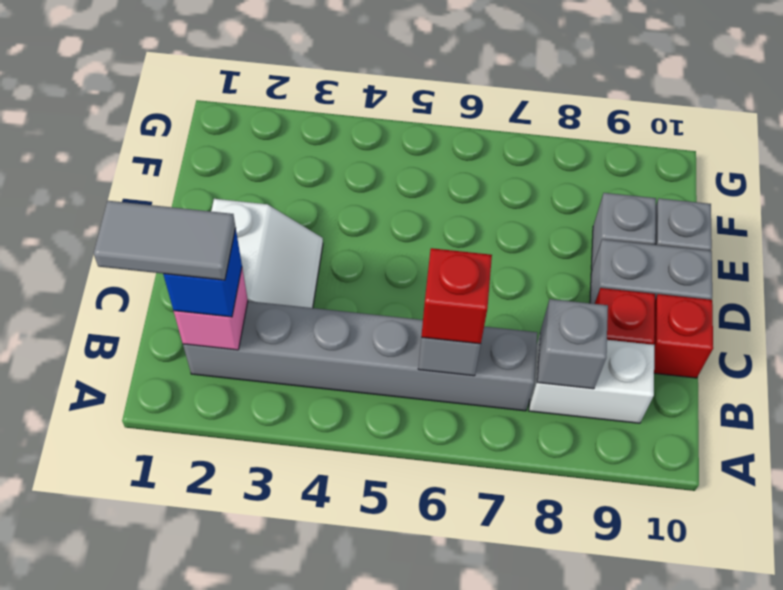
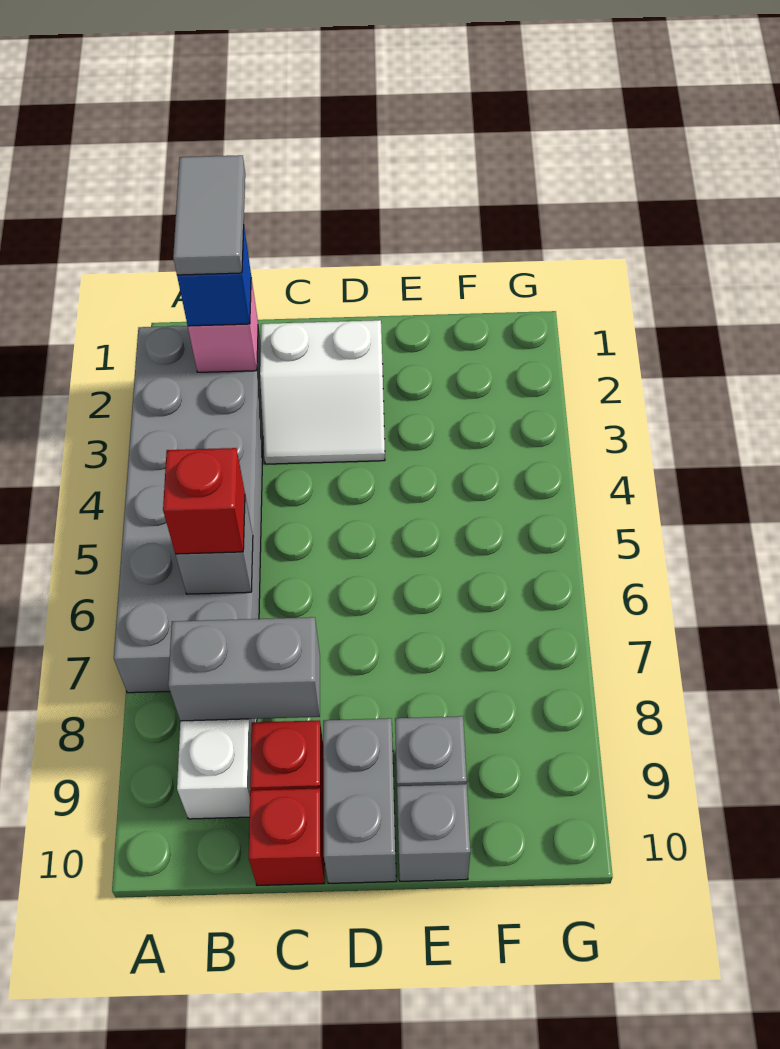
grey 1x6 brick [183,301,537,411] -> grey 2x6 brick [114,326,263,693]
grey 1x1 brick [537,299,608,389] -> grey 1x2 brick [168,617,320,721]

